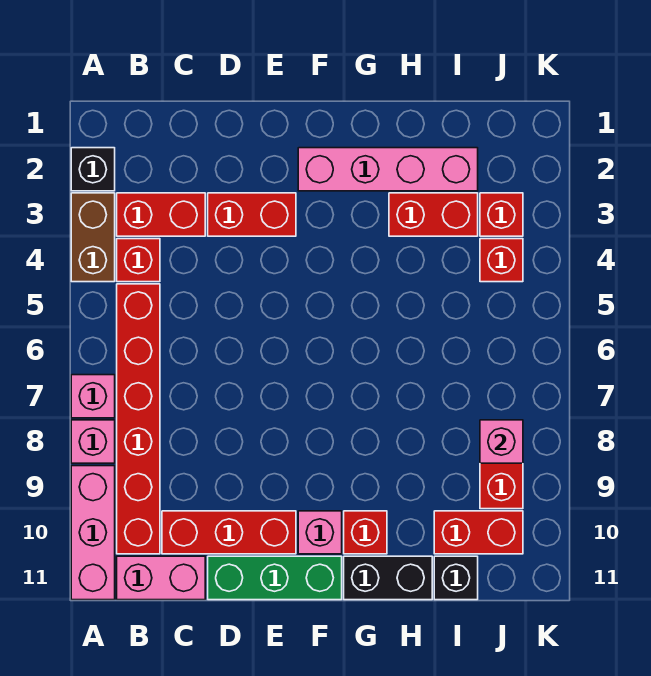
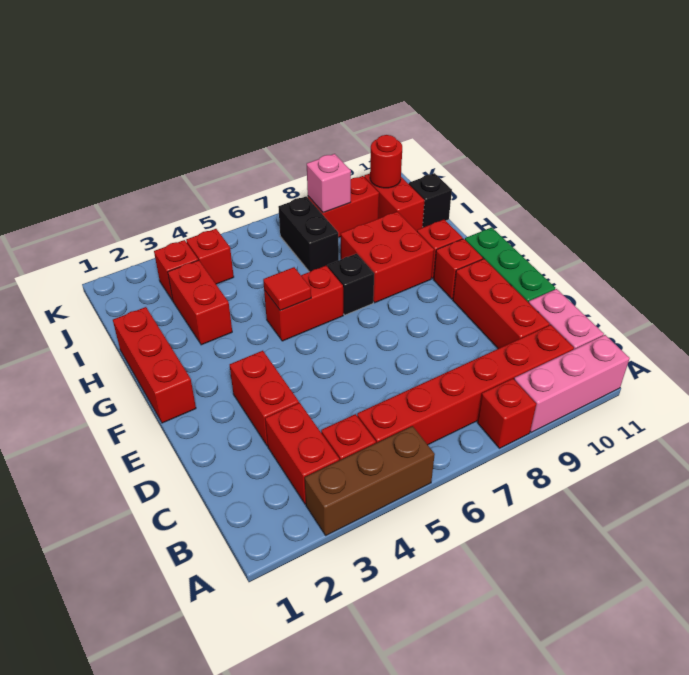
black 1x1 brick [71,148,115,191] -> black 1x1 brick moved to [328,254,374,315]
brown 1x2 brick [71,193,115,282] -> brown 1x3 brick [305,426,435,535]
pink 1x1 brick [71,375,115,418] -> none
pink 1x1 brick [71,420,115,463] -> red 1x1 brick [477,379,536,448]
none -> red 1x3 brick [113,307,196,423]
pink 1x4 brick [298,148,478,191] -> none
pink 1x1 brick [298,511,342,554] -> red 1x1 brick [434,239,483,299]
none -> red 1x2 brick [264,266,343,341]
none -> red 1x1 tile [263,267,311,311]
none -> red 2x2 brick [341,212,434,303]
black 1x2 brick [344,556,432,600] -> black 1x2 brick moved to [278,196,339,272]
none -> red 1x1 round brick [370,135,402,188]

